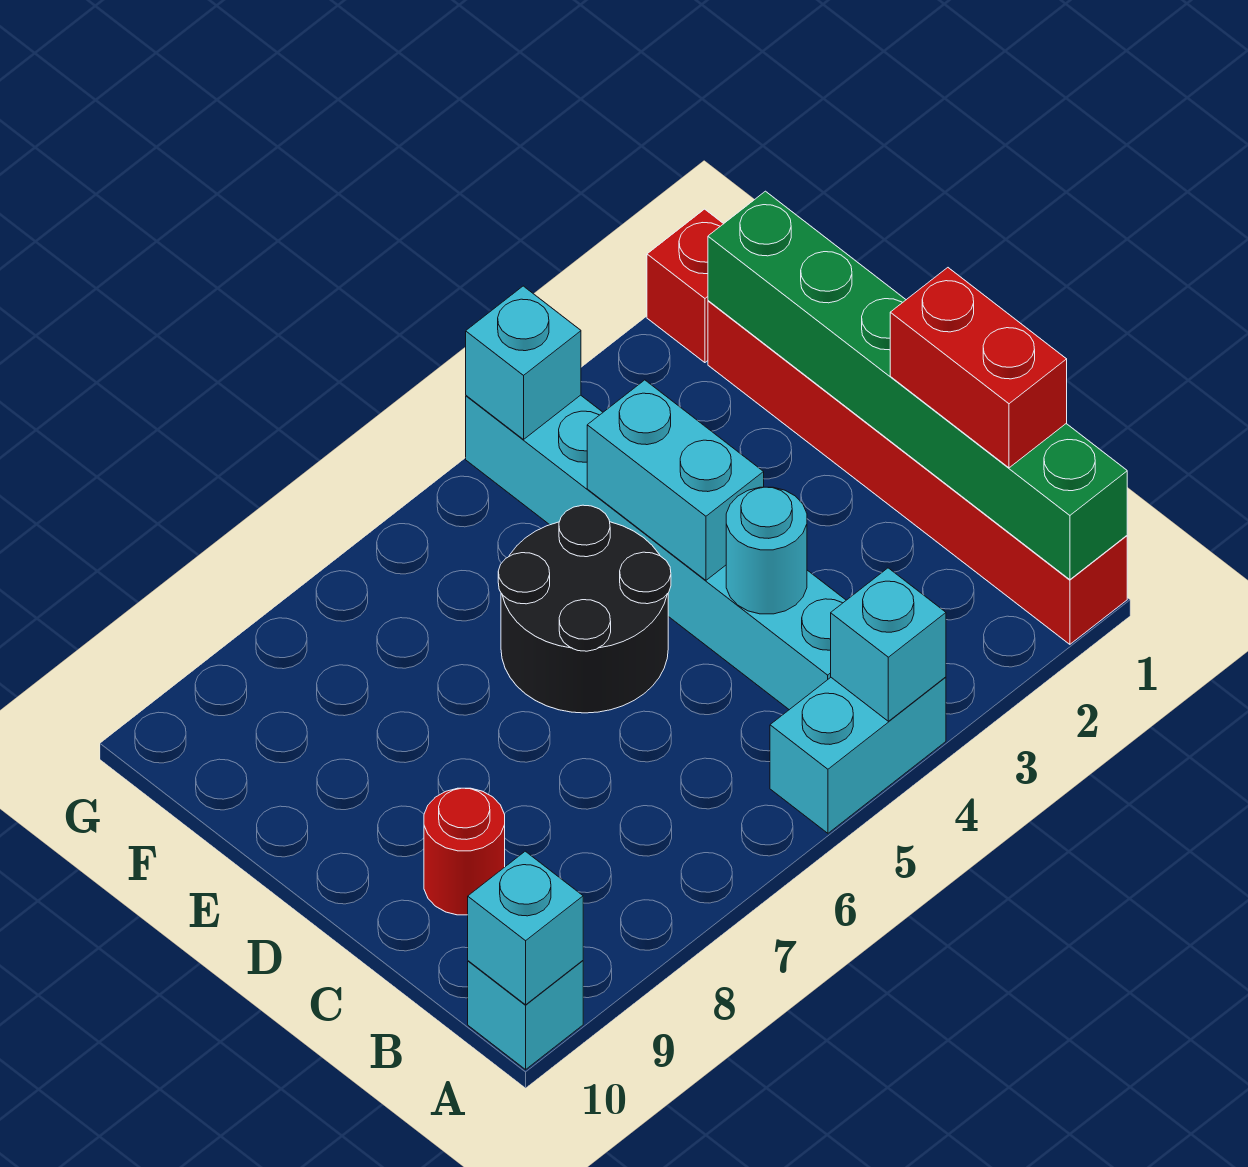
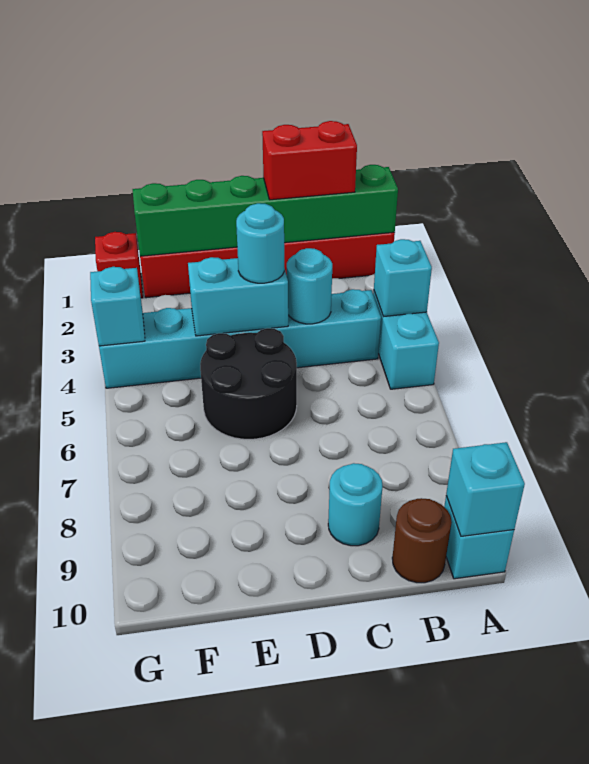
none -> brown 1x1 round brick [392,498,452,583]
red 1x1 round brick [424,788,505,915] -> cyan 1x1 round brick [328,463,383,546]
none -> cyan 1x1 round brick [236,203,284,283]

